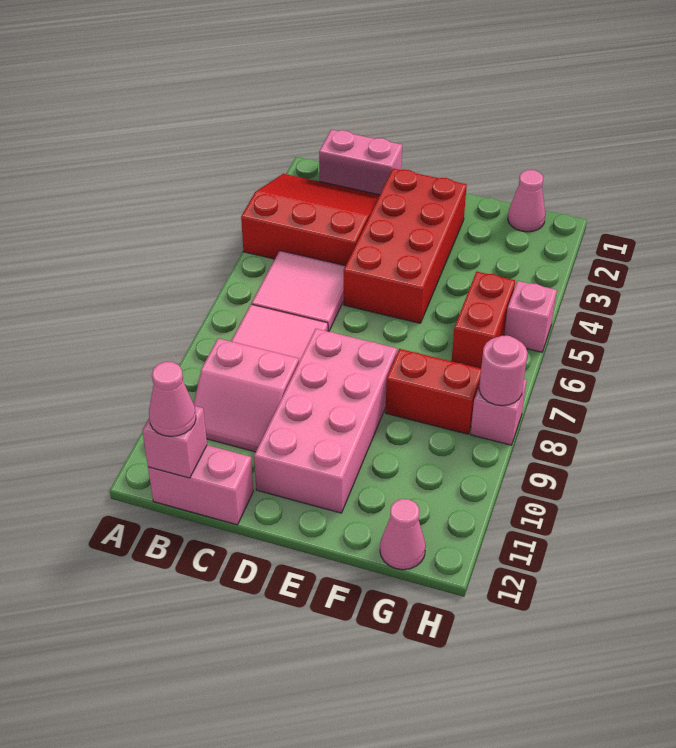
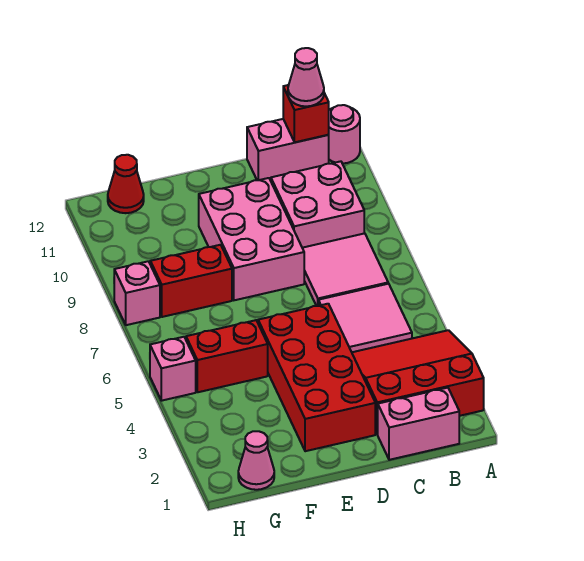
red 3x3 slope [241,174,380,266] -> red 3x3 slope turned to [352,330,484,434]
pink 2x2 slope [194,338,299,452] -> pink 2x2 brick [271,161,364,248]
pink 1x1 brick [142,406,207,478] -> red 1x1 brick [283,85,329,142]
pink 2x4 brick [254,329,397,513] -> pink 2x3 brick [199,178,304,300]
red 1x2 brick [452,272,515,368] -> red 1x2 brick turned to [186,320,268,392]
pink 1x1 cone [380,499,426,570] -> red 1x1 cone [108,155,144,213]
pink 1x1 round brick [479,336,528,406] -> pink 1x1 round brick moved to [329,105,360,164]

